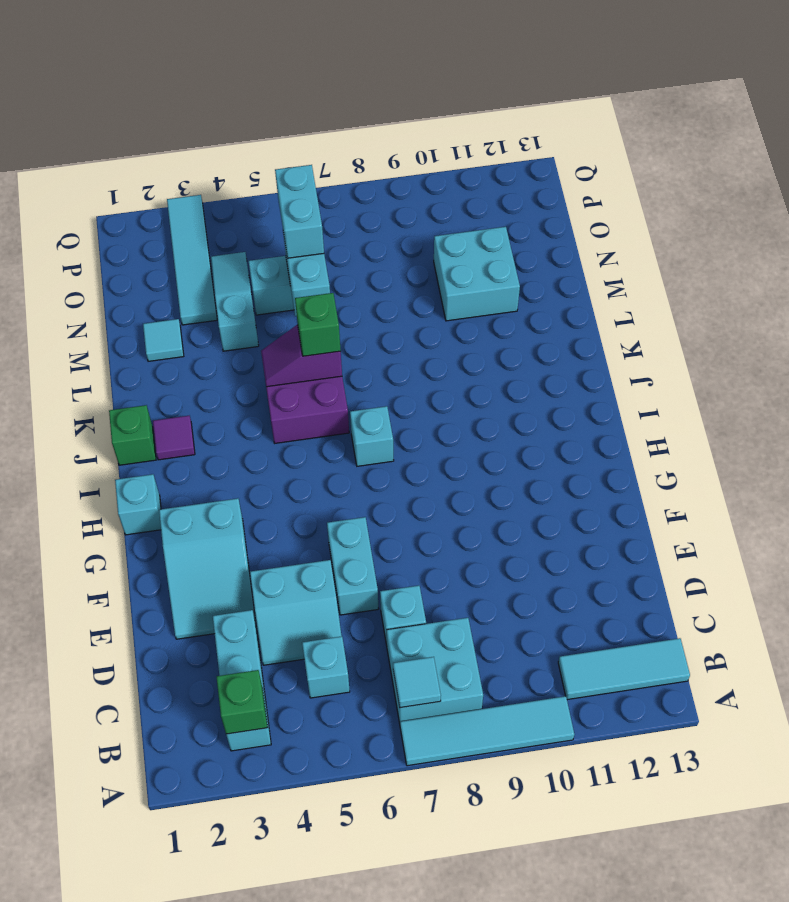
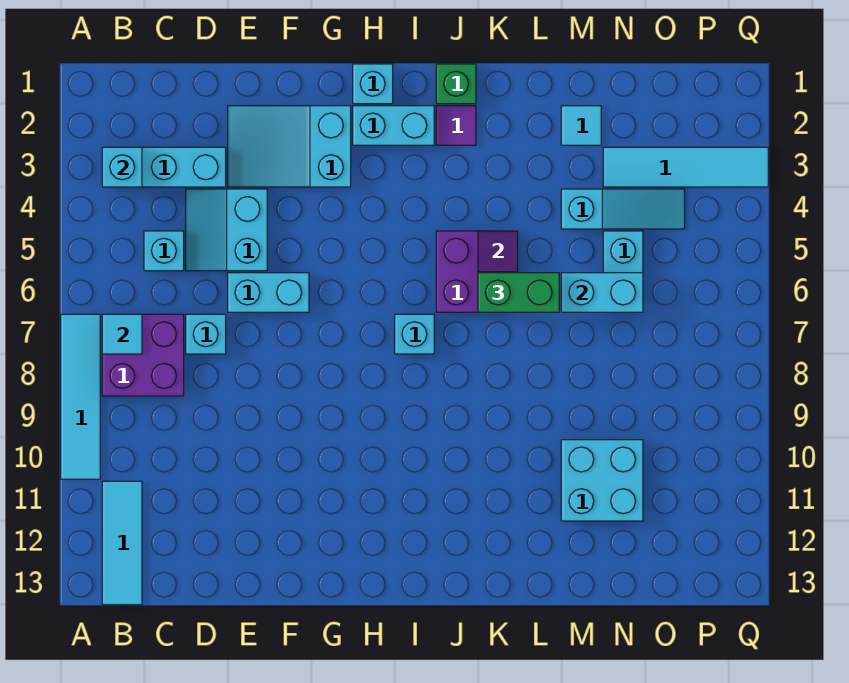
green 1x1 brick [217,670,267,734] -> cyan 1x1 brick [102,147,142,187]
cyan 2x2 brick [387,618,483,723] -> purple 2x2 brick [102,314,184,396]
green 1x1 brick [295,293,341,356] -> green 1x2 brick [478,273,559,312]
cyan 1x2 brick [275,165,324,258] -> cyan 1x2 brick moved to [353,106,434,145]

